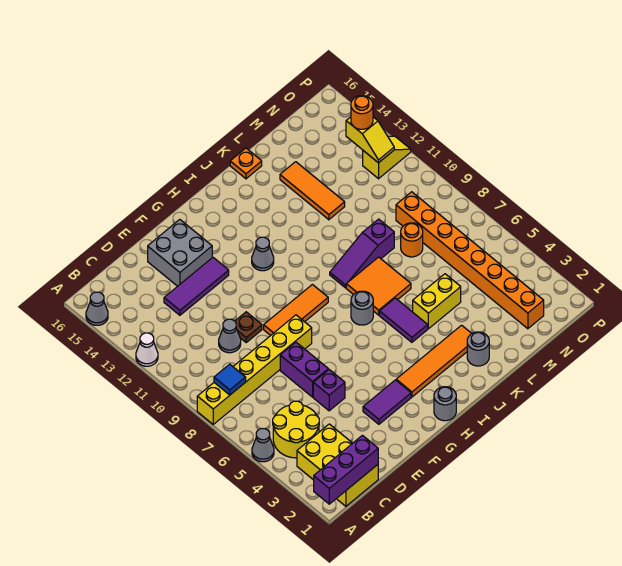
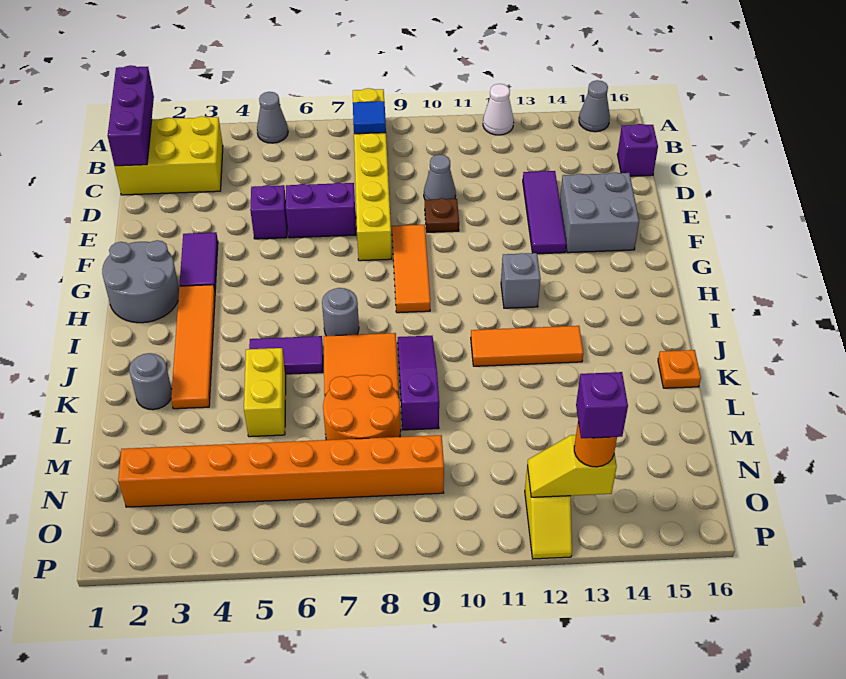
yellow 2x2 round brick [273,401,319,458] -> none
none -> purple 1x1 brick [617,124,658,176]
grey 1x1 round brick [434,387,456,421] -> grey 2x2 round brick [102,240,179,323]
grey 1x1 cone [252,237,274,271] -> grey 1x1 brick [501,253,541,308]
orange 1x3 tile [280,162,345,220] -> orange 1x3 tile moved to [471,326,583,366]
orange 1x1 round brick [401,223,423,257] -> orange 2x2 round brick [323,375,401,440]
none -> purple 1x1 brick [576,372,628,438]

